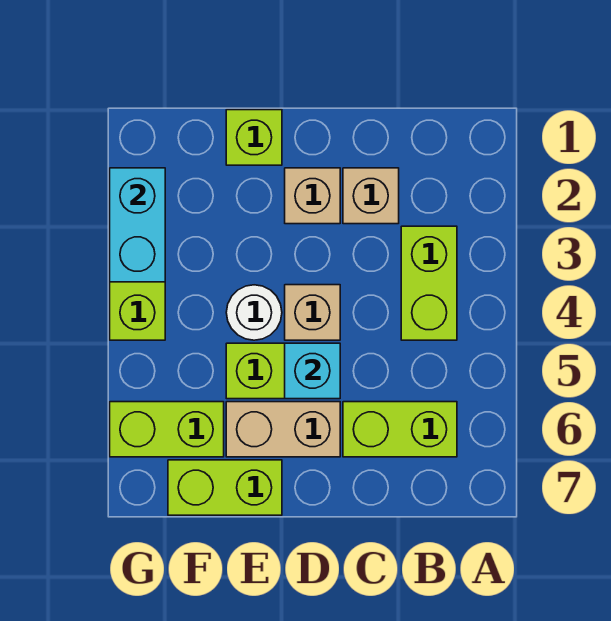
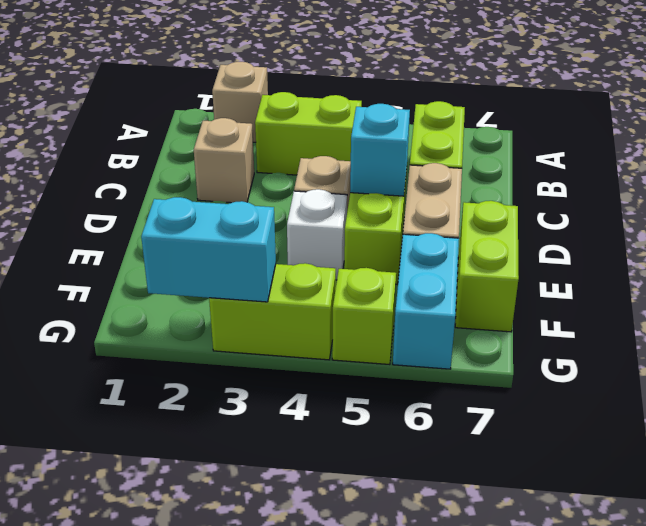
tan 1x1 brick [285,168,340,224] -> tan 1x1 brick moved to [212,62,268,142]
lime 1x1 brick [226,110,282,165] -> lime 1x1 brick moved to [332,268,396,364]
white 1x1 round brick [226,285,282,340] -> white 1x1 brick [287,189,347,280]
lime 1x2 brick [110,402,224,457] -> cyan 1x2 brick [393,233,459,369]

